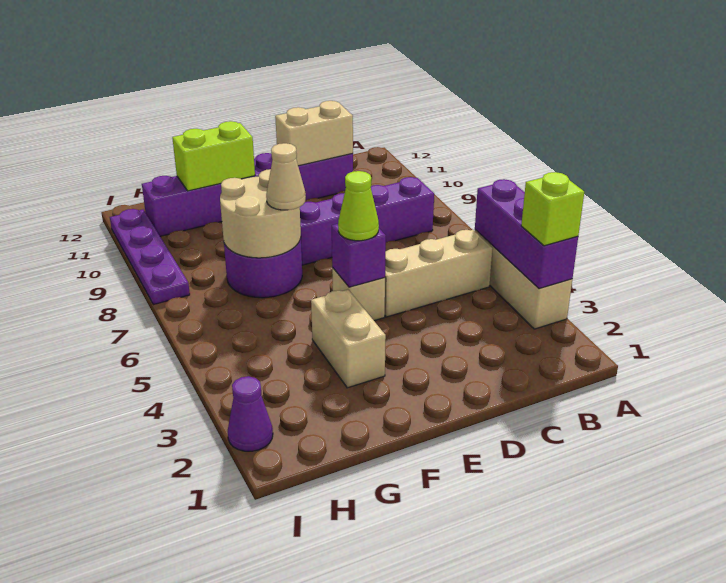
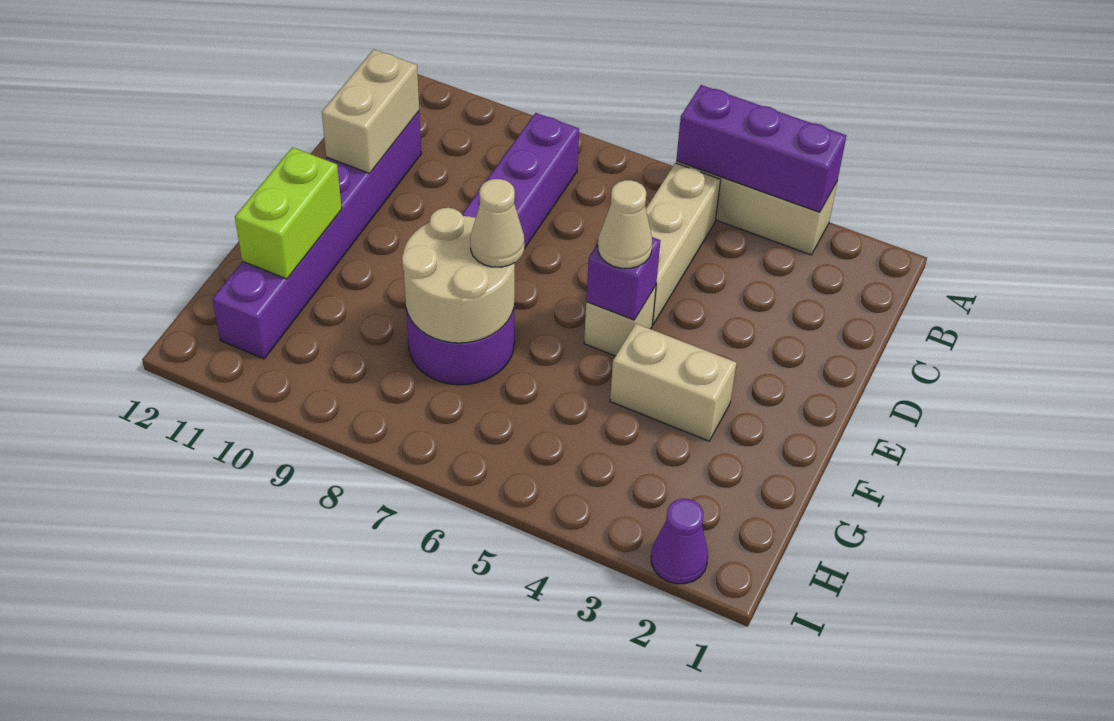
lime 1x1 brick [521,172,584,246] -> none
lime 1x1 cone [338,171,379,241] -> tan 1x1 cone [598,180,652,268]
purple 1x4 plate [110,209,190,305] -> none

